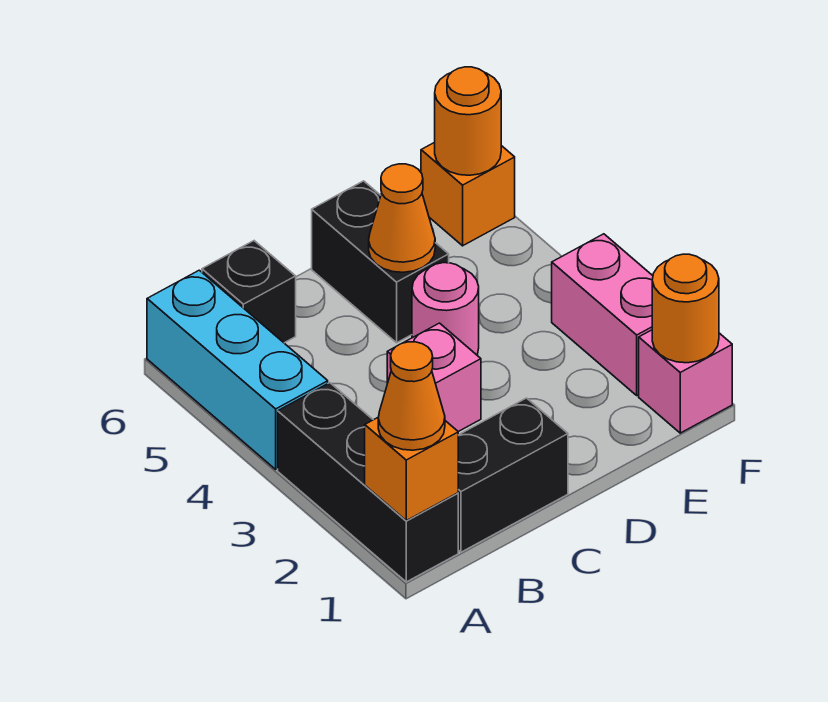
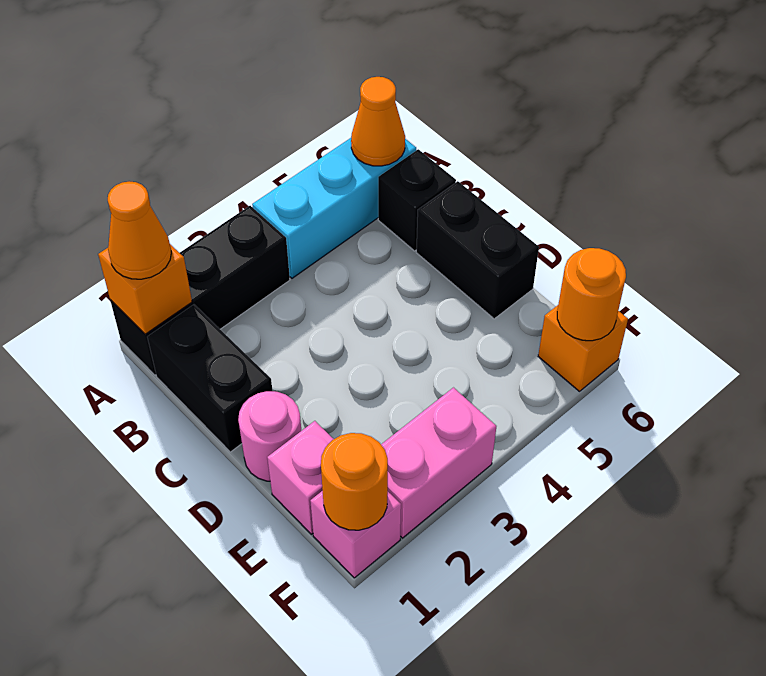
pink 1x1 brick [387,323,481,432] -> pink 1x1 brick moved to [267,421,334,534]
pink 1x1 round brick [412,263,479,355] -> pink 1x1 round brick moved to [238,391,301,481]
black 1x2 brick [312,181,449,343] -> black 1x2 brick turned to [416,181,539,319]
orange 1x1 cone [369,164,435,272] -> orange 1x1 cone moved to [351,77,405,166]

